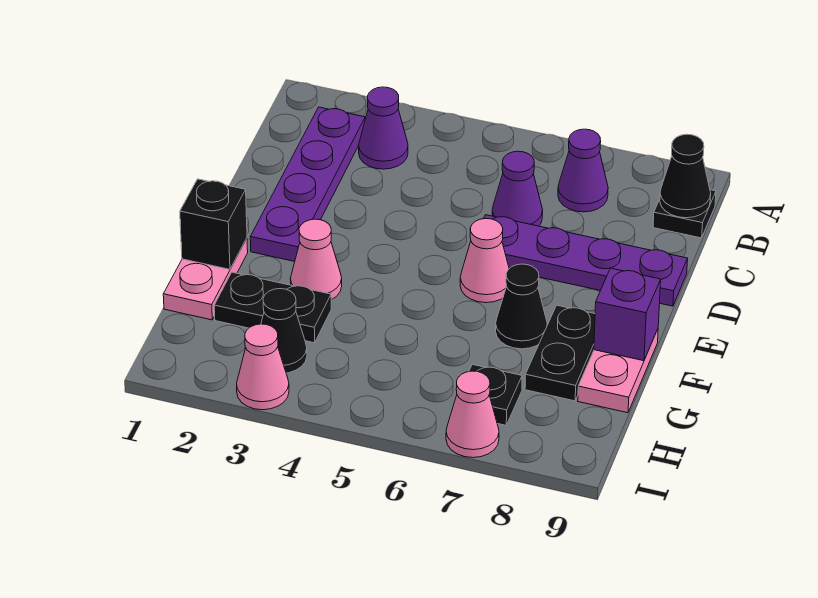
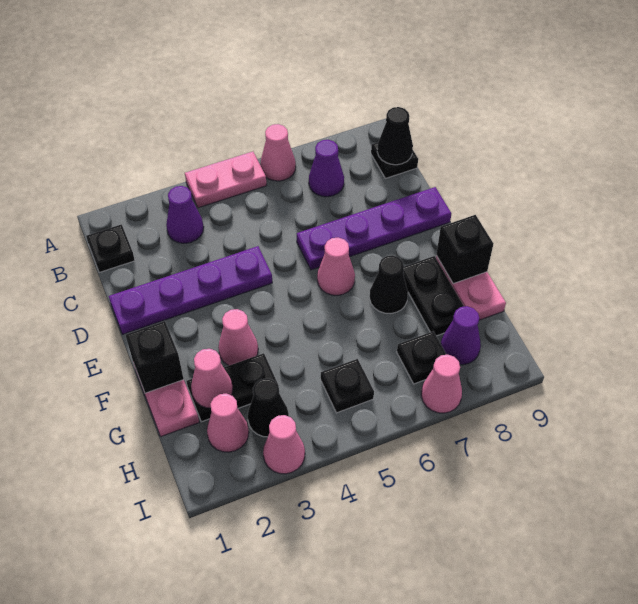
none -> pink 1x2 plate [185,152,267,208]
none -> pink 1x1 cone [260,124,296,181]
none -> black 1x1 plate [86,224,135,273]
purple 1x4 plate [250,107,365,261] -> purple 1x4 plate turned to [109,246,272,334]
purple 1x1 cone [492,151,543,226] -> purple 1x1 cone moved to [441,306,481,365]
purple 1x1 brick [594,268,661,361] -> black 1x1 brick [436,215,493,284]
none -> pink 1x1 cone [191,349,233,408]
none -> pink 1x1 cone [207,394,249,452]
none -> black 1x1 plate [321,359,374,413]

